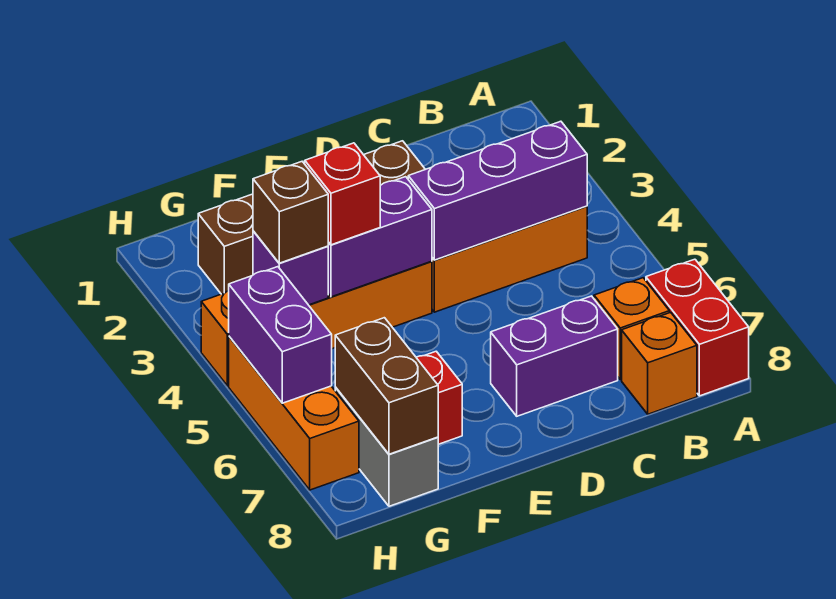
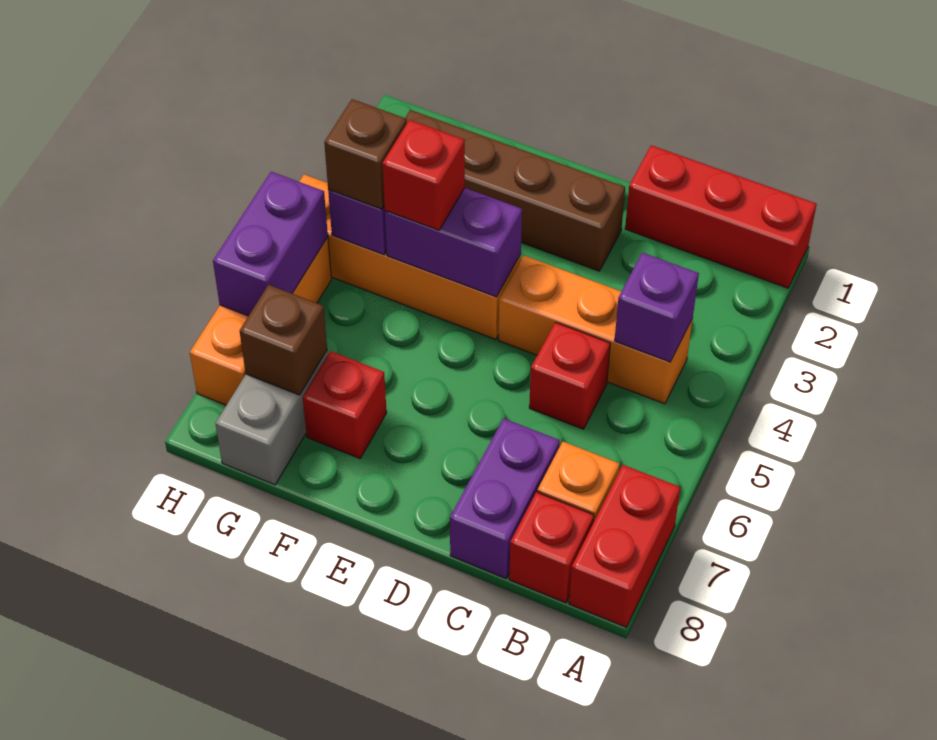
none -> red 1x3 brick [625,145,817,288]
purple 1x3 brick [408,121,587,260] -> purple 1x1 brick [615,253,699,362]
orange 1x1 brick [622,312,697,414] -> red 1x1 brick [509,492,594,603]
none -> red 1x1 brick [529,322,610,429]
purple 1x2 brick [491,296,618,416] -> purple 1x2 brick turned to [450,418,560,578]
brown 1x2 brick [335,318,438,454] -> brown 1x1 brick [240,285,327,395]

